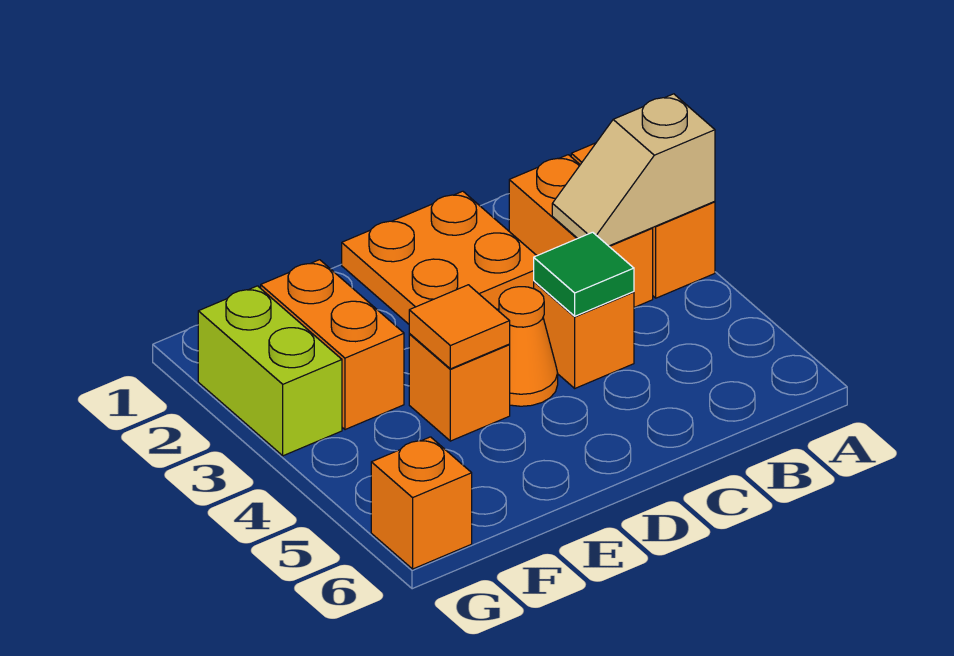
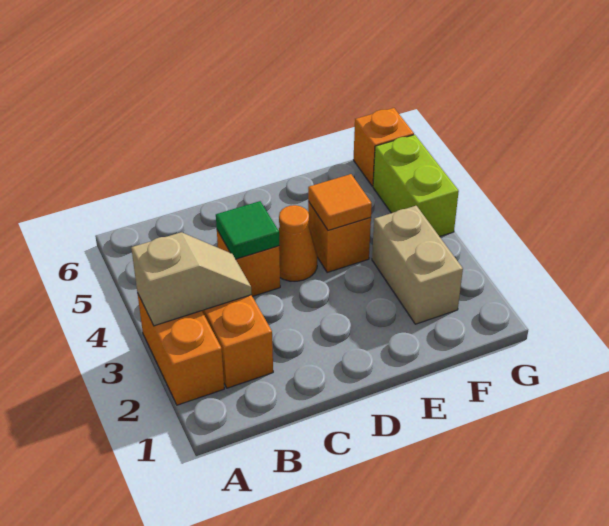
orange 2x2 plate [342,191,537,324] -> none
orange 1x2 brick [261,260,404,430] -> tan 1x2 brick [372,206,463,324]
lime 1x2 brick [198,286,342,456] -> lime 1x2 brick moved to [373,135,459,237]

